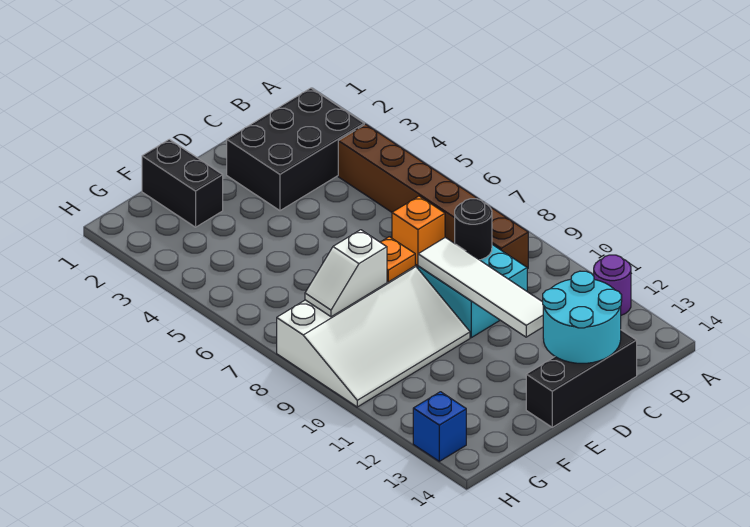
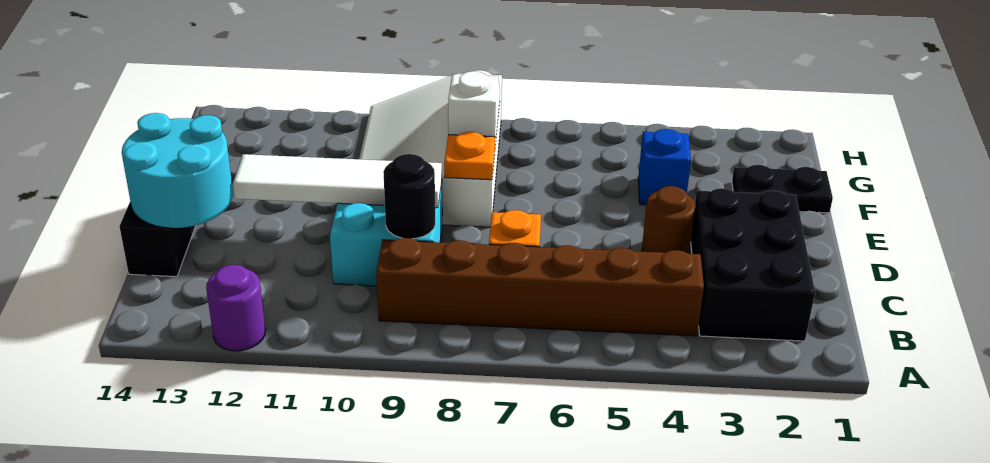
none -> brown 1x1 round brick [642,186,696,254]
black 1x2 brick [142,139,223,227] -> black 1x2 plate [732,165,833,213]
blue 1x1 brick [413,392,466,461] -> blue 1x1 brick moved to [638,129,691,205]

